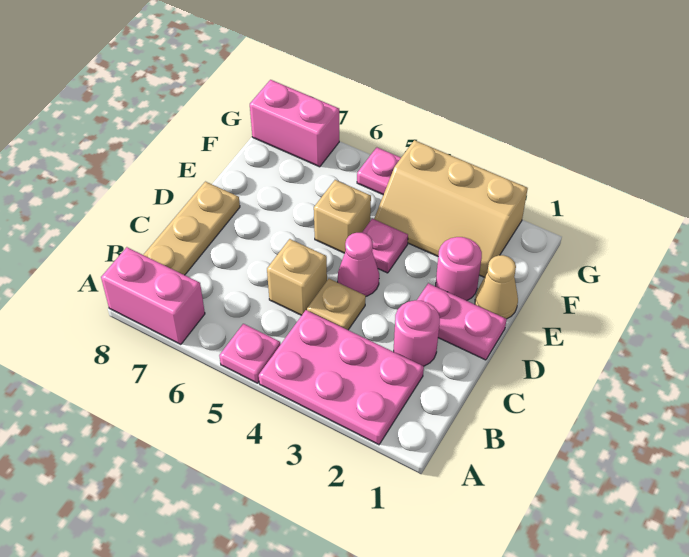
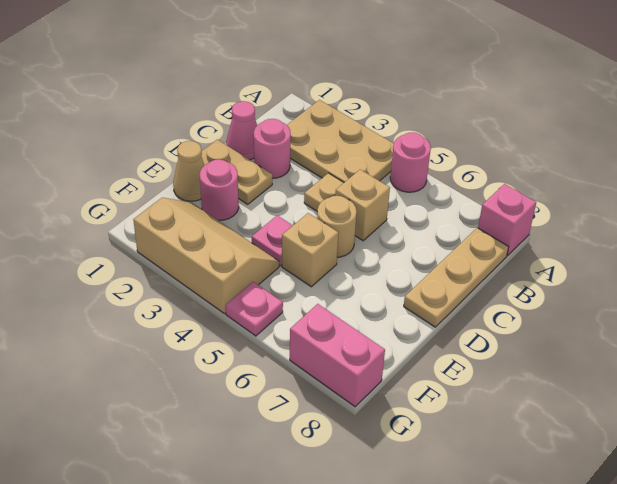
pink 2x3 plate [259,310,424,445] -> tan 2x3 plate [287,100,394,182]
pink 1x1 plate [219,324,280,383] -> pink 1x1 round brick [390,132,431,192]
pink 1x2 brick [101,247,205,344] -> pink 1x1 brick [478,184,536,256]
pink 1x2 plate [417,283,507,360] -> tan 1x2 plate [201,139,272,204]
pink 1x1 cone [338,233,379,296] -> pink 1x1 cone moved to [226,101,257,160]
none -> tan 1x1 round brick [317,196,357,257]

